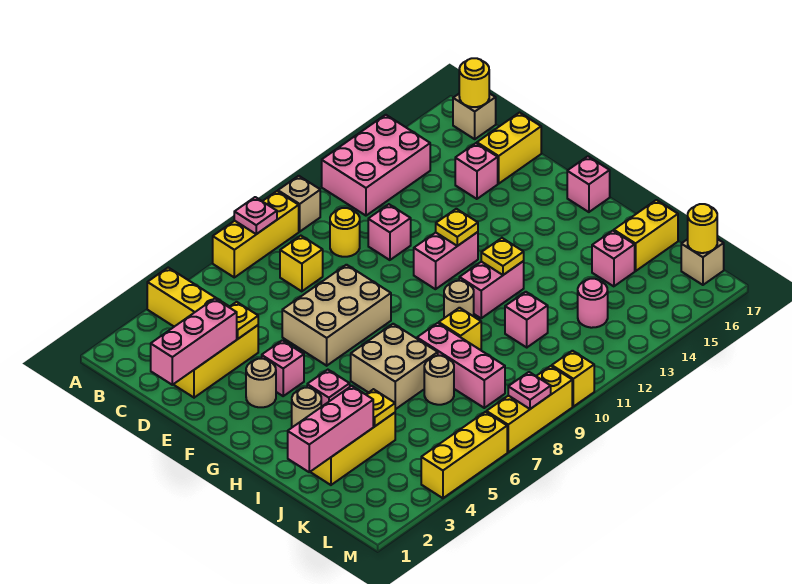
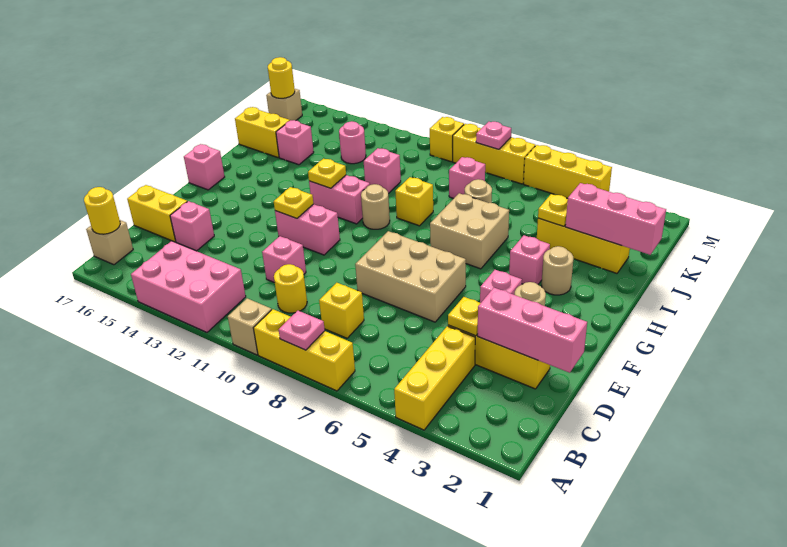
pink 1x3 brick [417,323,505,408] -> pink 1x1 brick [449,157,485,198]

